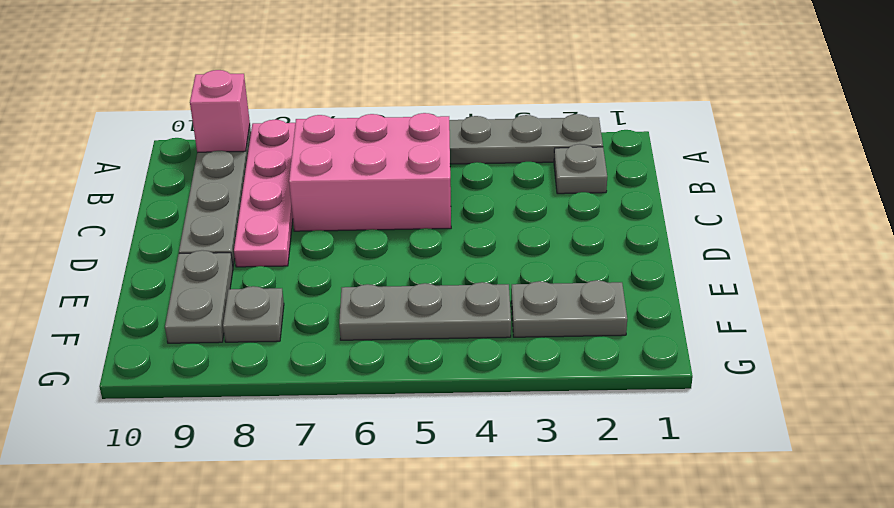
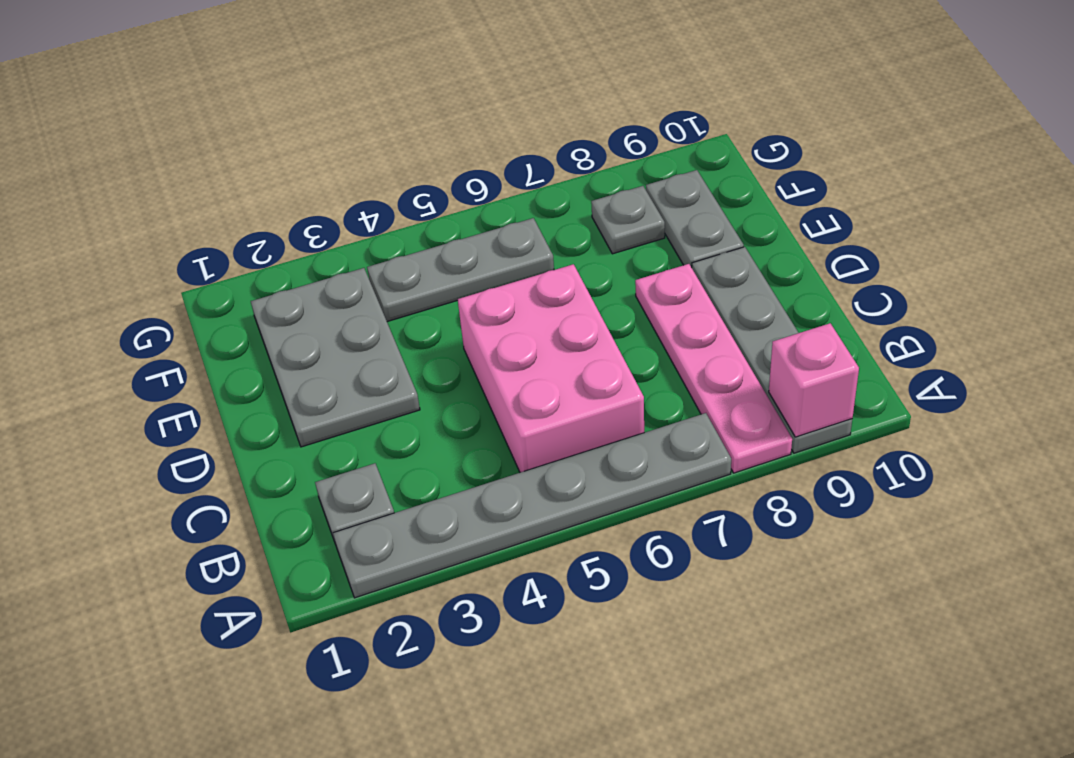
pink 2x3 brick [289,113,451,231] -> pink 2x3 brick turned to [458,264,644,473]
grey 1x2 plate [511,280,627,337] -> grey 2x3 plate [251,268,420,447]

